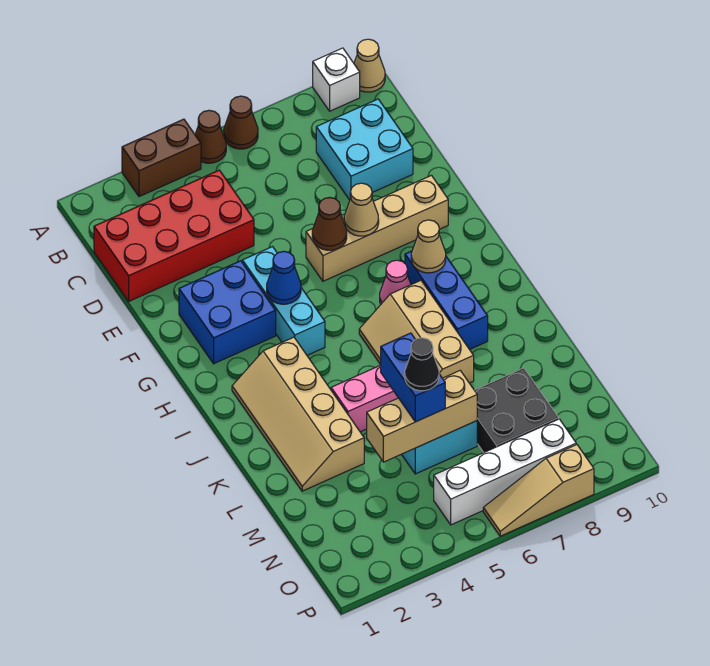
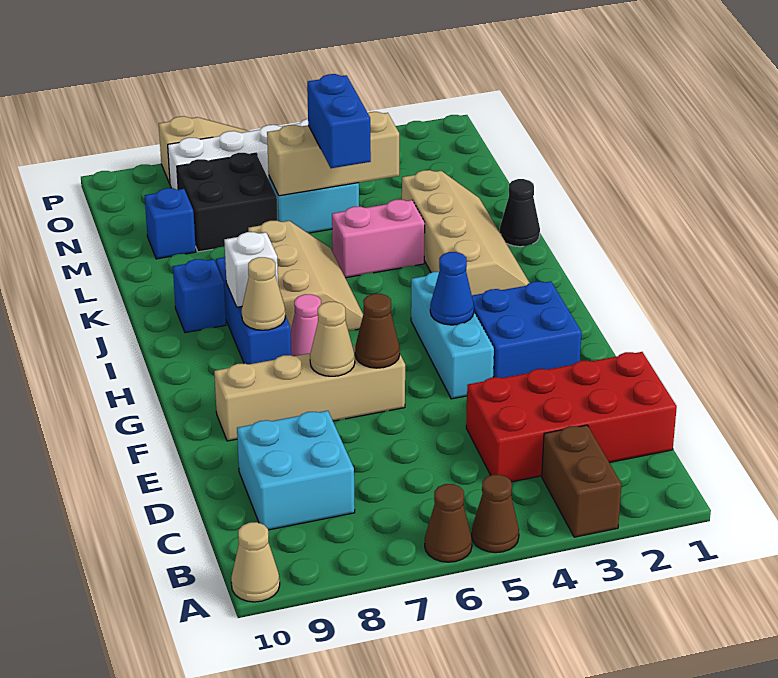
brown 1x2 brick [122,119,201,197] -> brown 1x2 brick turned to [542,425,622,537]
white 1x1 brick [313,48,360,111] -> white 1x1 brick moved to [224,232,278,307]
none -> blue 1x1 brick [173,259,226,333]
black 1x1 cone [405,338,439,391] -> black 1x1 cone moved to [500,179,540,247]
none -> blue 1x1 brick [145,188,196,259]

